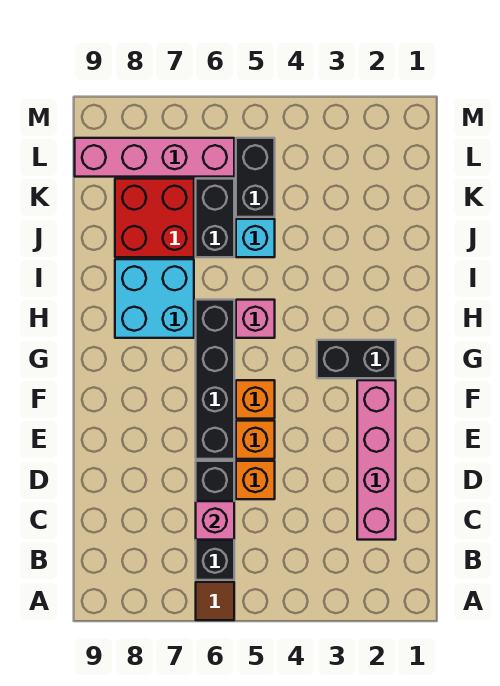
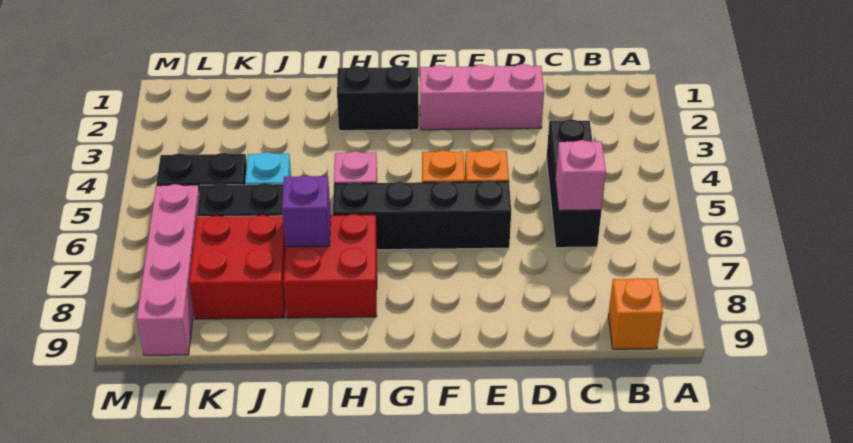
brown 1x1 tile [196,582,234,620] -> none
black 1x3 brick [196,461,234,580] -> black 1x3 brick turned to [546,119,602,248]
pink 1x4 brick [357,380,396,540] -> pink 1x3 brick [420,64,544,130]
orange 1x1 brick [236,461,275,499] -> orange 1x1 brick moved to [608,278,663,349]
black 1x2 brick [317,340,396,378] -> black 1x2 brick turned to [337,65,419,131]
cyan 2x2 brick [115,259,194,338] -> red 2x2 brick [283,214,377,318]
none -> purple 1x1 brick [282,175,331,247]

